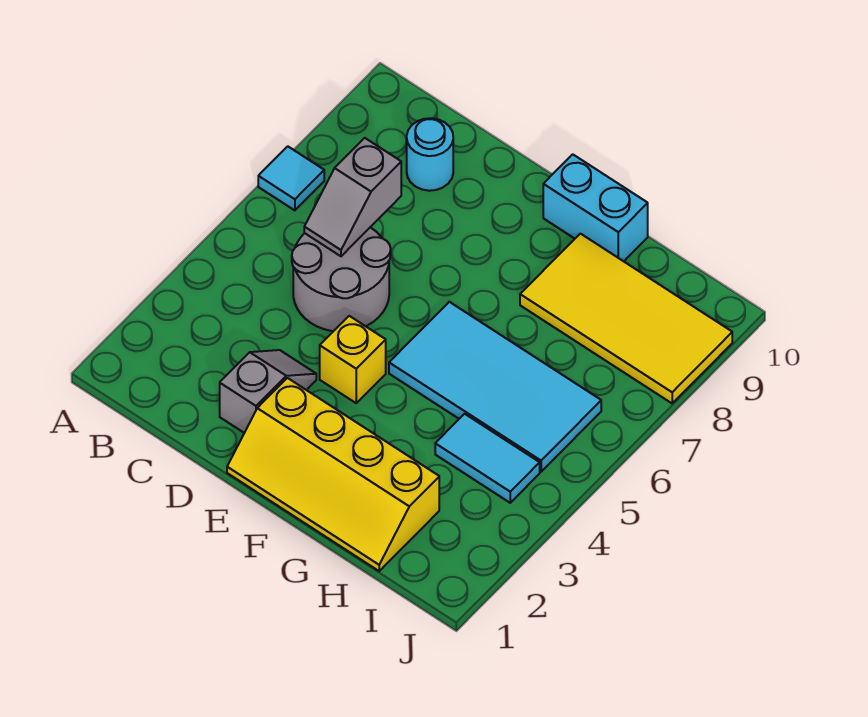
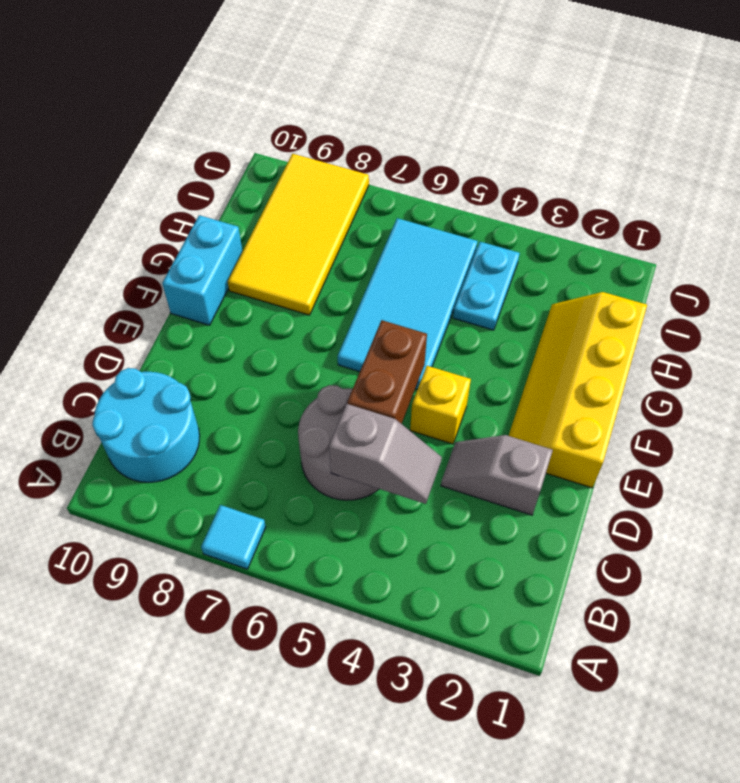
grey 1x2 slope [304,138,401,256] -> grey 1x2 slope moved to [329,404,442,504]
cyan 1x1 round brick [407,118,453,191] -> cyan 2x2 round brick [92,368,200,482]
none -> brown 1x2 brick [348,320,427,424]
yellow 2x4 slope [227,378,439,571] -> yellow 2x4 slope turned to [509,292,647,488]
cyan 1x2 tile [435,414,540,503] -> cyan 1x2 plate [453,242,520,330]

